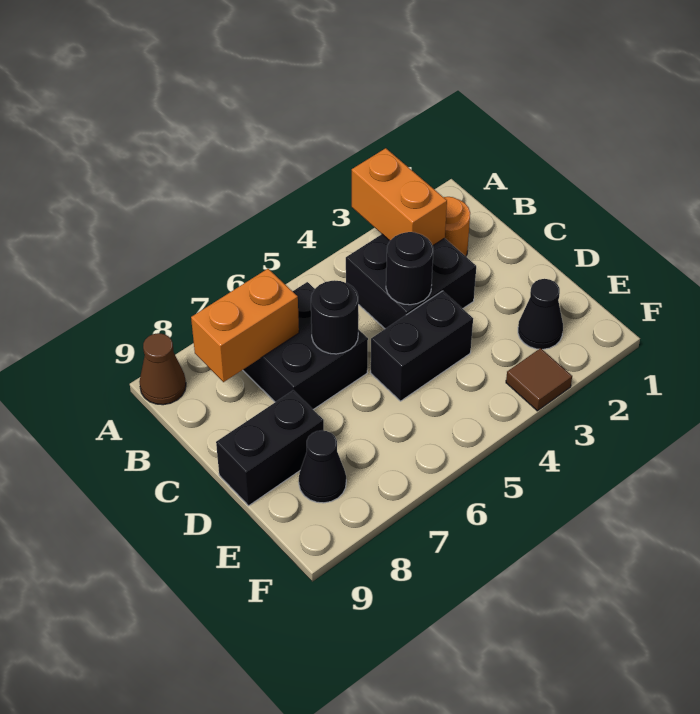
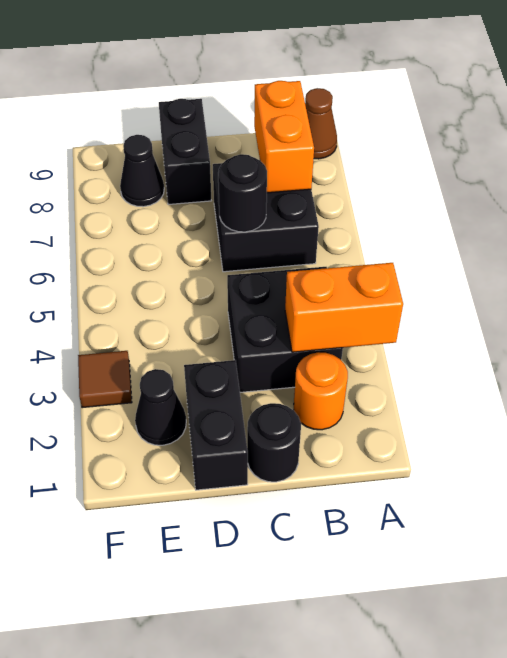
black 1x1 round brick [386,232,433,305] -> black 1x1 round brick moved to [247,403,301,482]
black 1x2 brick [371,291,473,401] -> black 1x2 brick moved to [184,360,248,490]

